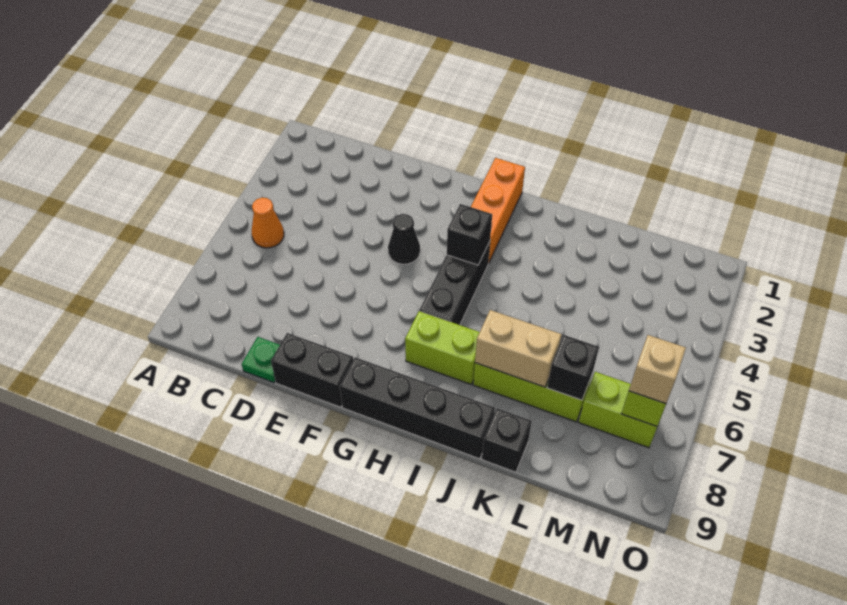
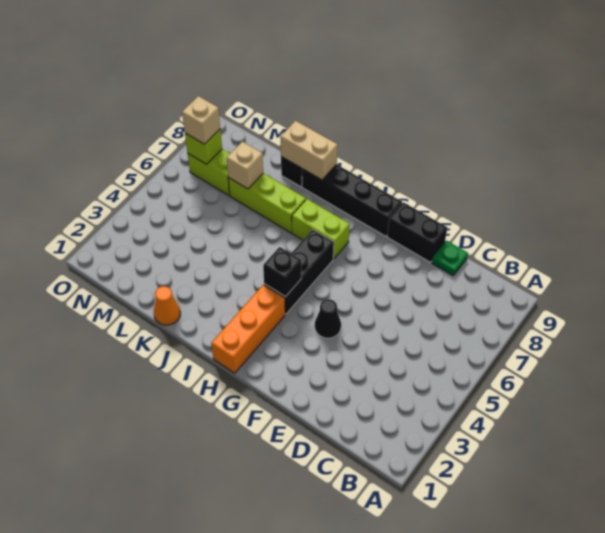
orange 1x1 cone [252,198,284,248] -> orange 1x1 cone moved to [154,286,180,325]
tan 1x2 brick [475,310,562,387] -> tan 1x2 brick moved to [280,121,337,180]
black 1x1 brick [547,335,599,400] -> tan 1x1 brick [227,142,263,189]

